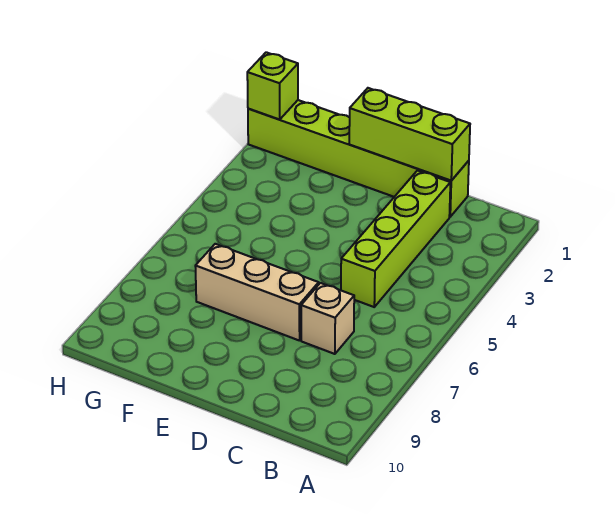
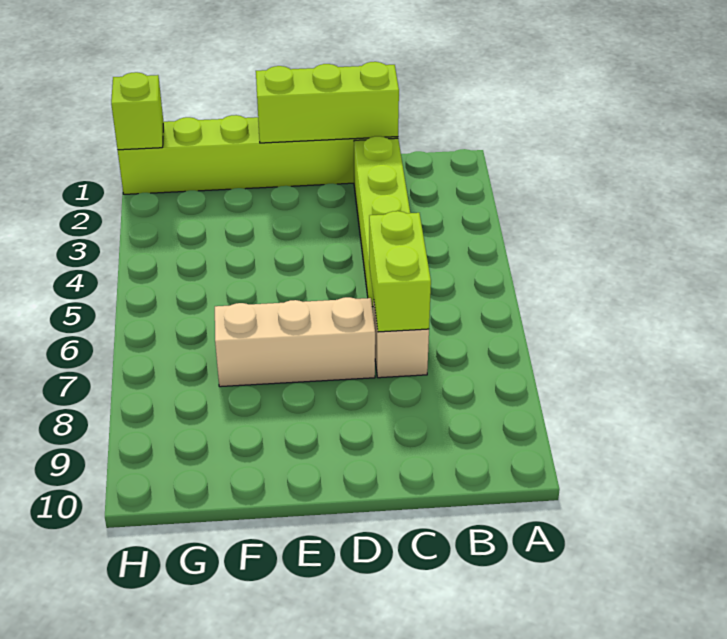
none -> lime 1x2 brick [369,211,431,332]

